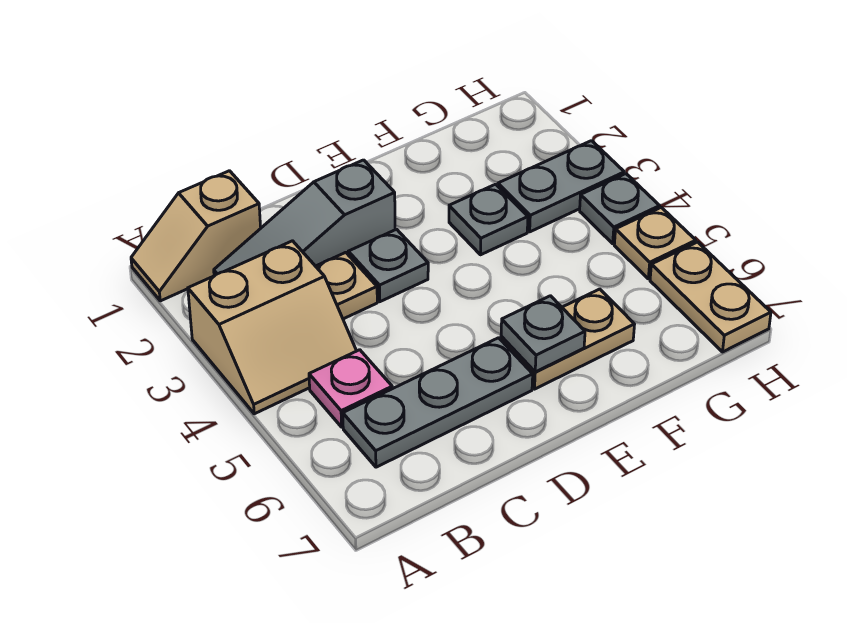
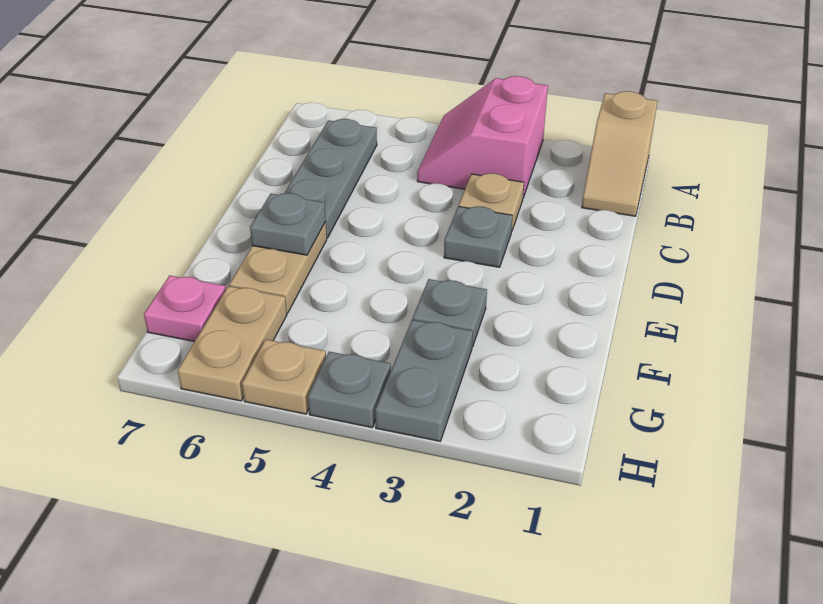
tan 1x2 slope [131,171,261,301] -> tan 1x2 slope turned to [582,91,657,216]
tan 2x2 slope [188,241,356,414] -> pink 2x2 slope [417,76,548,197]
grey 1x3 slope [214,160,395,276] -> none
pink 1x1 plate [309,350,392,427] -> pink 1x1 plate moved to [144,276,226,342]
tan 1x2 plate [650,242,771,352] -> tan 1x2 plate turned to [178,286,287,401]

